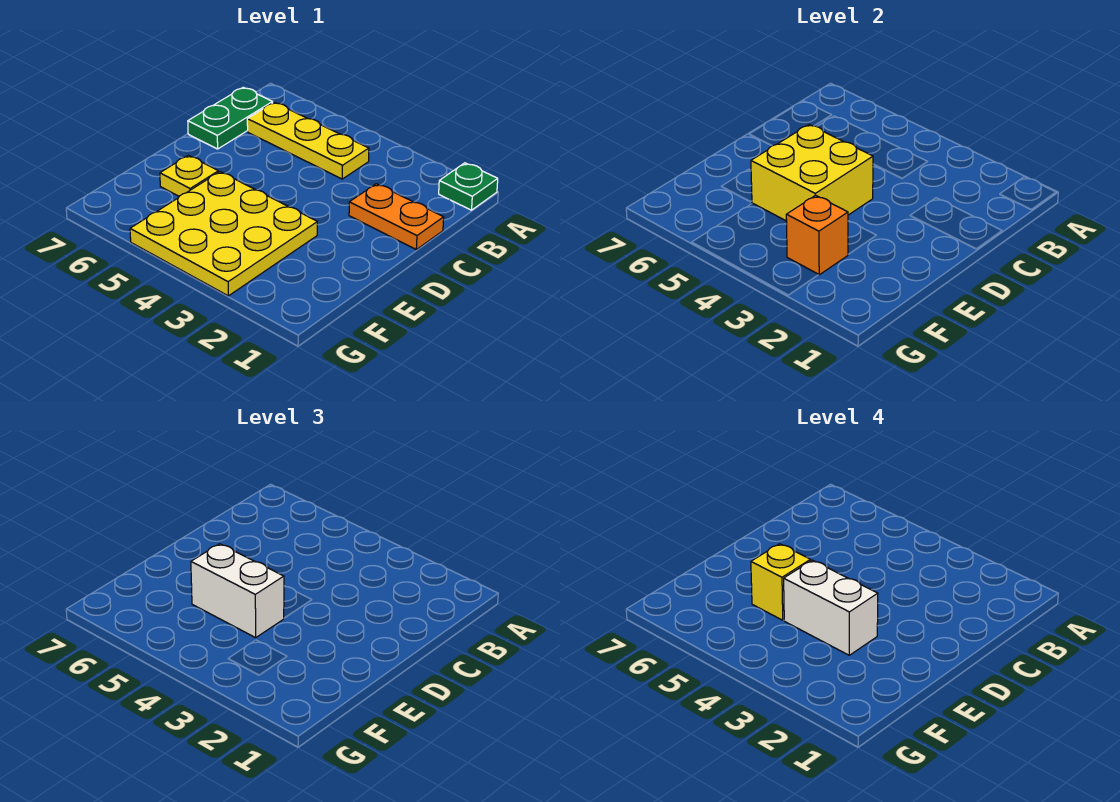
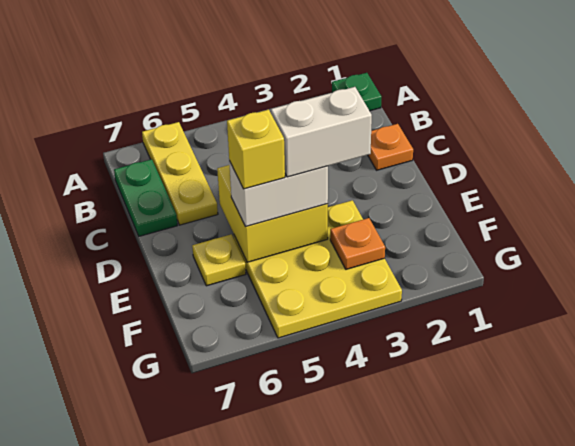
yellow 1x3 plate [247,102,369,179] -> yellow 1x3 plate turned to [142,122,218,225]
orange 1x2 plate [349,184,444,249] -> orange 1x1 plate [368,124,413,170]
orange 1x1 brick [786,195,848,275] -> orange 1x1 plate [330,218,385,269]

